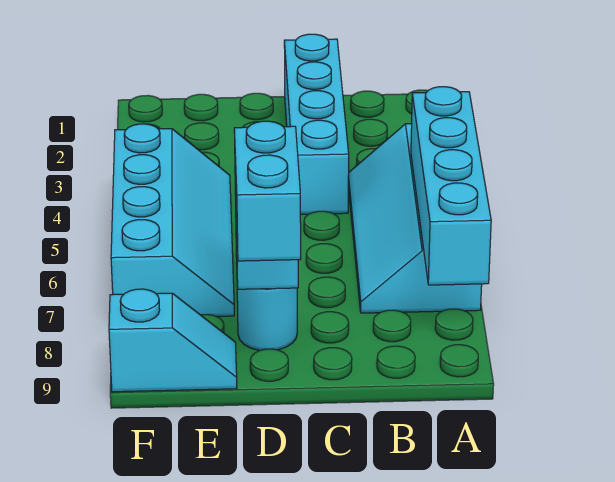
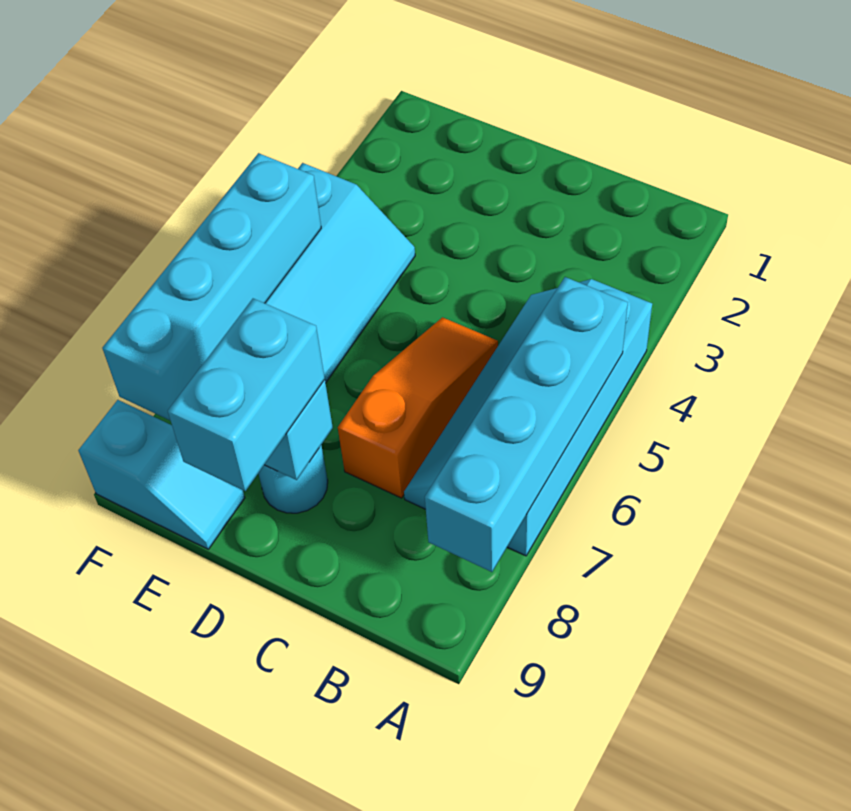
cyan 1x4 brick [284,34,349,214] -> cyan 1x4 brick moved to [102,153,321,420]
none -> orange 1x3 slope [338,317,498,498]

